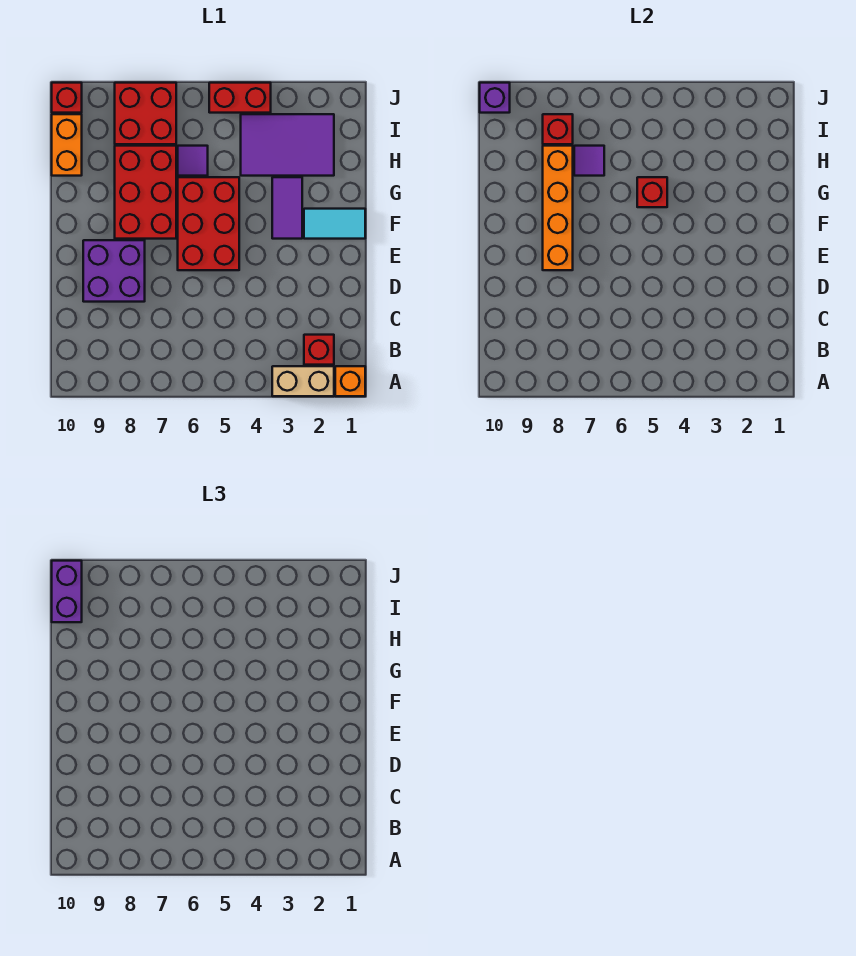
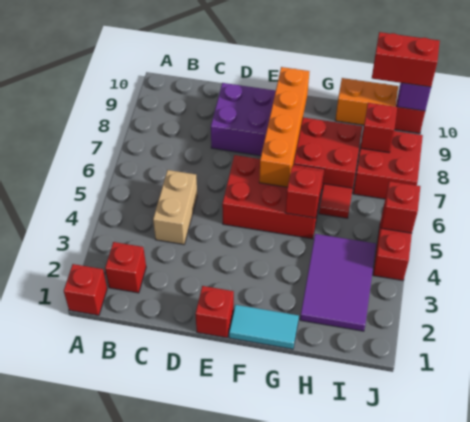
orange 1x1 brick [335,366,365,396] -> red 1x1 brick [64,264,107,315]
tan 1x2 brick [272,366,334,396] -> tan 1x2 brick moved to [153,170,197,245]
none -> red 1x1 brick [195,286,234,338]
orange 1x4 brick [543,146,573,270] -> orange 1x4 brick turned to [259,67,310,187]
cyan 1x2 tile [304,209,365,239] -> cyan 1x2 tile turned to [229,305,299,349]
purple 1x2 tile [272,177,302,239] -> none
purple 1x1 tile [178,146,208,176] -> red 1x1 tile [319,184,353,218]
purple 1x1 tile [574,146,604,176] -> none
purple 1x2 brick [52,561,82,622] -> red 1x2 brick [372,32,440,87]
none -> red 1x1 brick [381,181,420,233]

